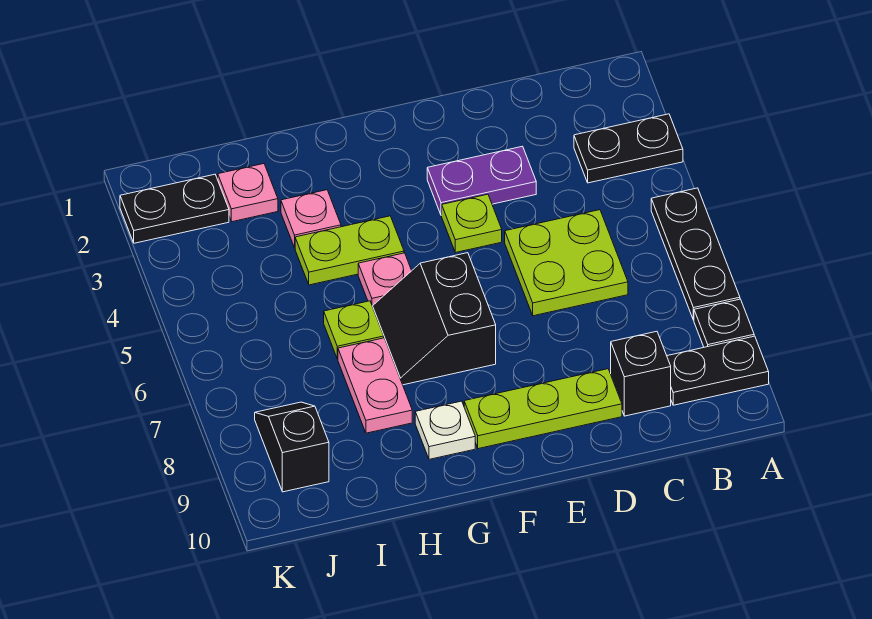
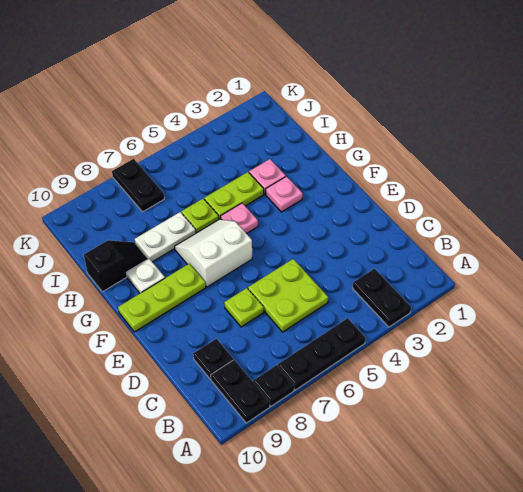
black 1x1 brick [611,331,671,416] -> black 1x1 plate [193,339,233,379]
purple 1x2 plate [427,146,536,215] -> none
lime 1x3 plate [464,369,622,449] -> lime 1x3 plate turned to [118,264,206,332]
lime 1x1 plate [442,194,502,253] -> lime 1x1 plate moved to [224,288,264,327]
black 2x2 slope [373,253,496,385] -> white 2x2 slope [175,219,252,287]
lime 1x2 plate [295,216,404,285] -> lime 1x2 plate turned to [204,172,264,219]
pink 1x2 plate [338,338,412,433] -> white 1x2 plate [135,212,196,262]
pink 1x1 plate [218,164,278,222] -> pink 1x1 plate moved to [266,176,303,212]
black 1x2 plate [120,174,229,243] -> black 1x2 plate moved to [112,159,164,212]
black 1x2 slope [255,402,329,492] -> black 1x2 slope moved to [84,240,148,292]

